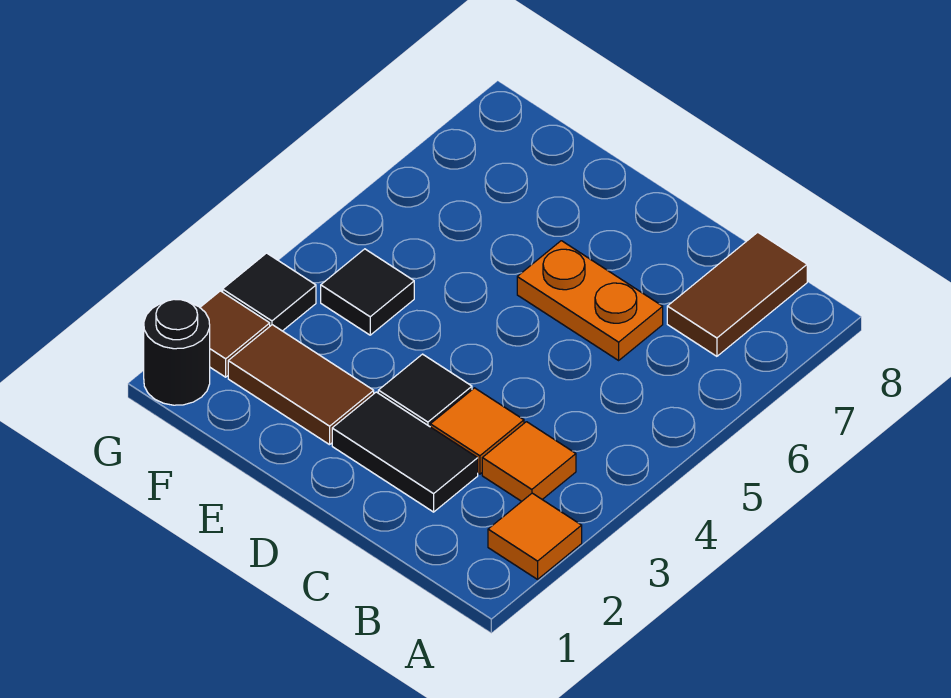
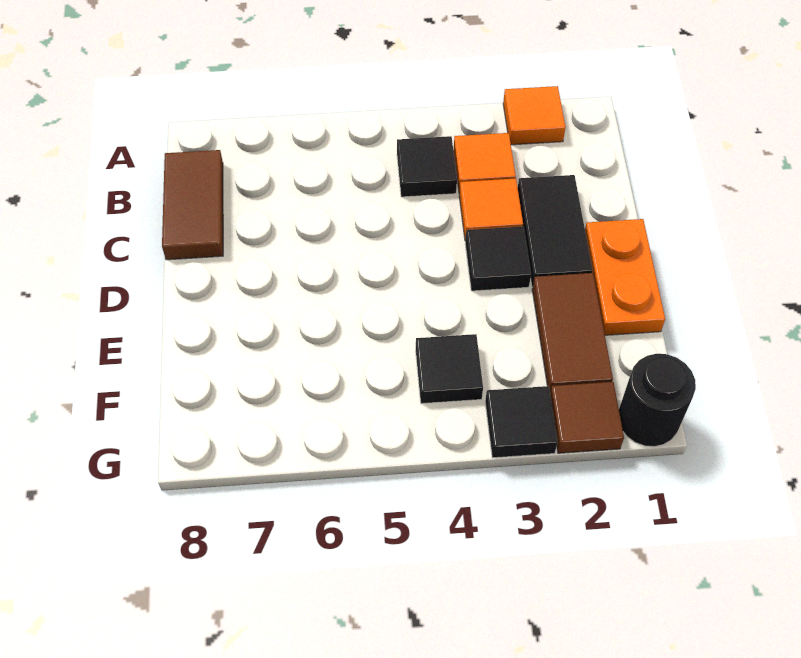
none -> black 1x1 tile [397,136,457,197]
brown 1x2 tile [667,232,807,356] -> brown 1x2 tile turned to [162,150,223,260]
orange 1x2 plate [517,241,663,360] -> orange 1x2 plate moved to [585,219,665,335]

